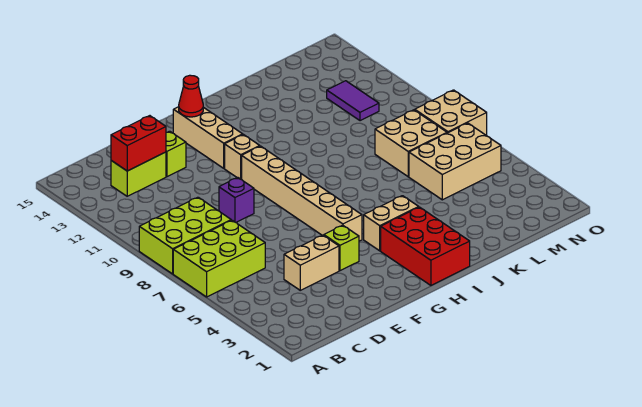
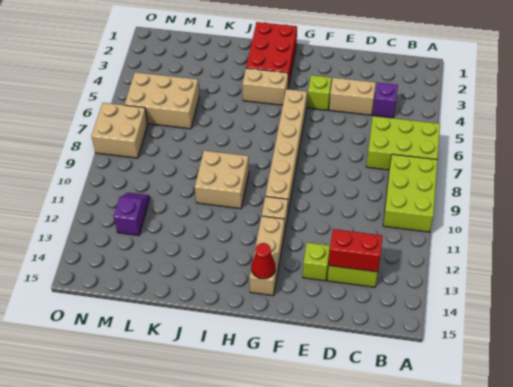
lime 2x3 brick [139,197,231,274] -> lime 2x3 brick turned to [383,154,437,232]
purple 1x1 brick [219,177,254,222] -> purple 1x1 brick moved to [373,83,398,118]
tan 2x2 brick [375,110,447,177] -> tan 2x2 brick moved to [195,151,249,209]
purple 1x2 tile [327,81,379,121] -> purple 1x2 slope [114,193,150,236]

